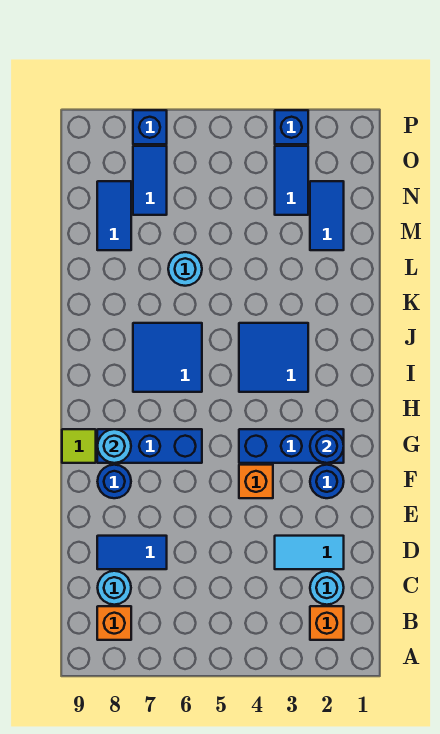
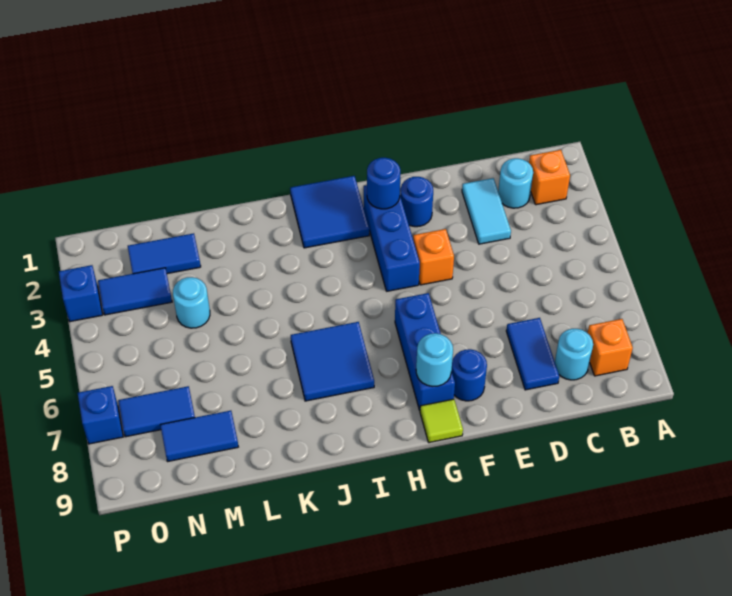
blue 2x2 tile [239,323,308,392] -> blue 2x2 tile moved to [290,176,369,248]
cyan 1x1 round brick [168,252,202,286] -> cyan 1x1 round brick moved to [173,277,210,328]

